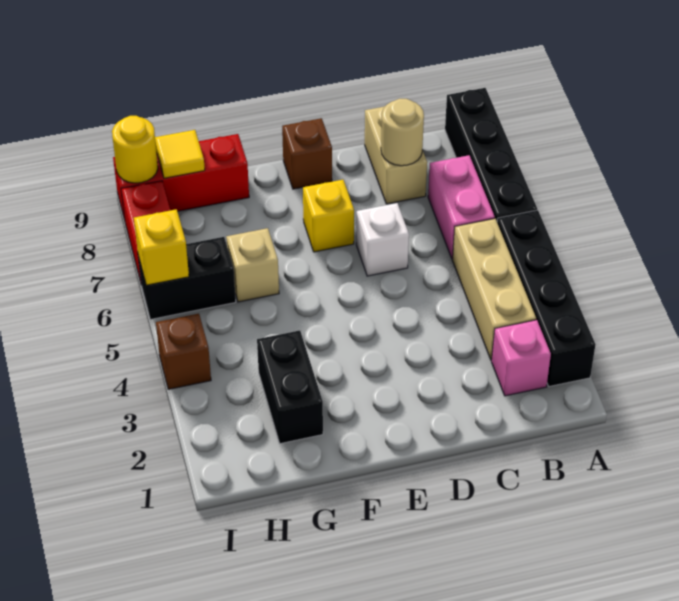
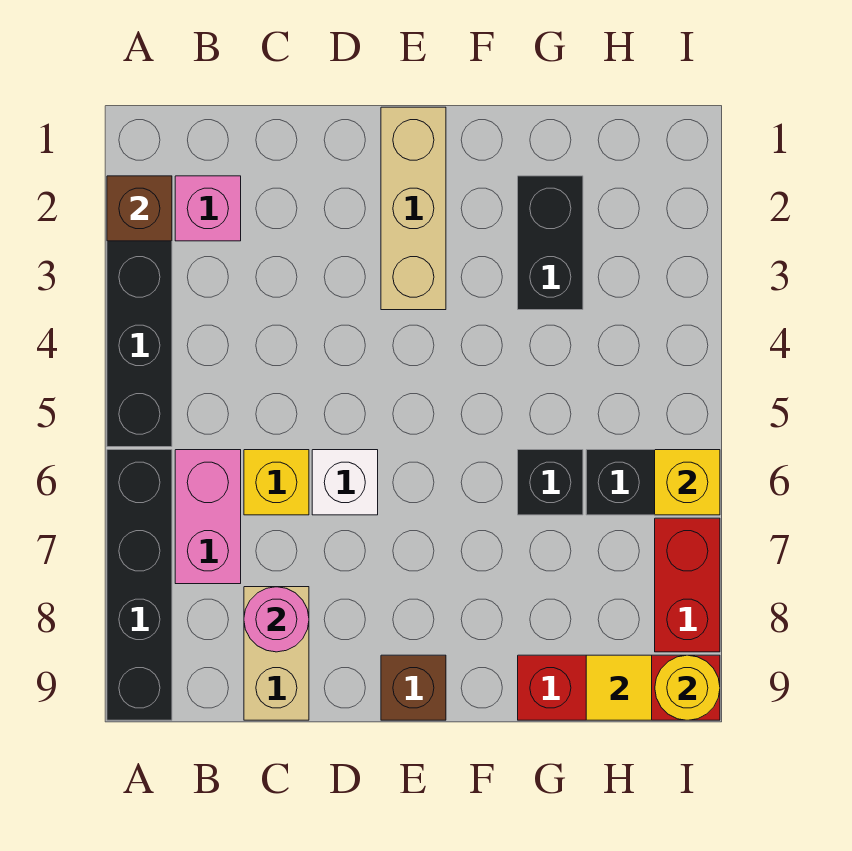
tan 1x3 brick [452,219,536,360] -> tan 1x3 brick moved to [381,107,446,310]
tan 1x1 round brick [381,99,424,166] -> pink 1x1 round brick [244,587,309,652]
yellow 1x1 brick [303,180,354,252] -> yellow 1x1 brick moved to [244,450,309,515]
tan 1x1 brick [226,228,279,302] -> black 1x1 brick [518,450,583,515]
brown 1x1 brick [156,314,211,389] -> brown 1x1 brick moved to [107,176,172,241]

